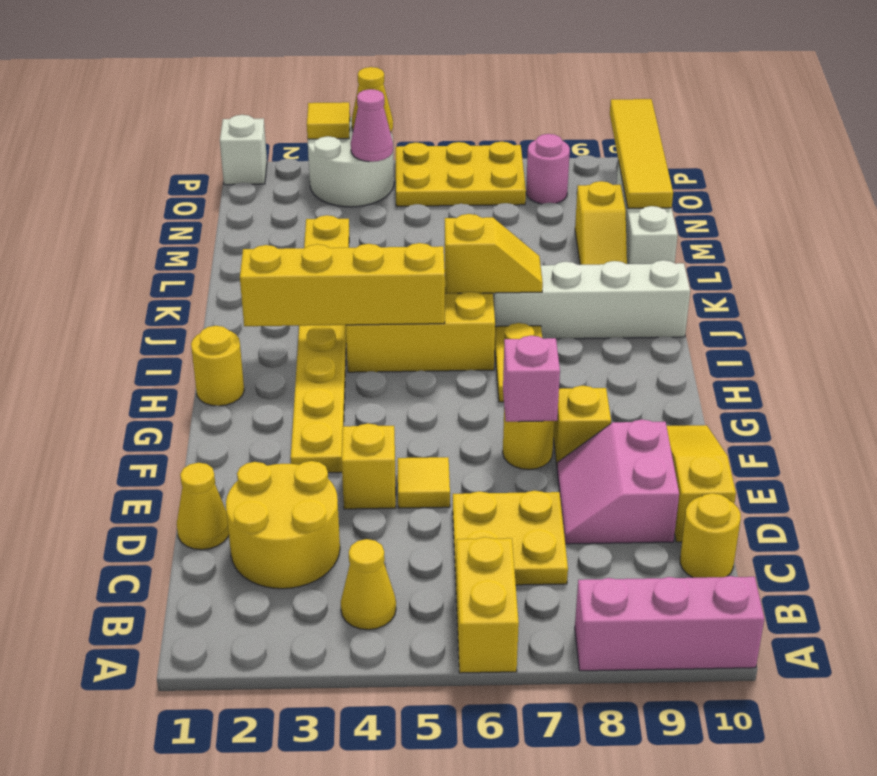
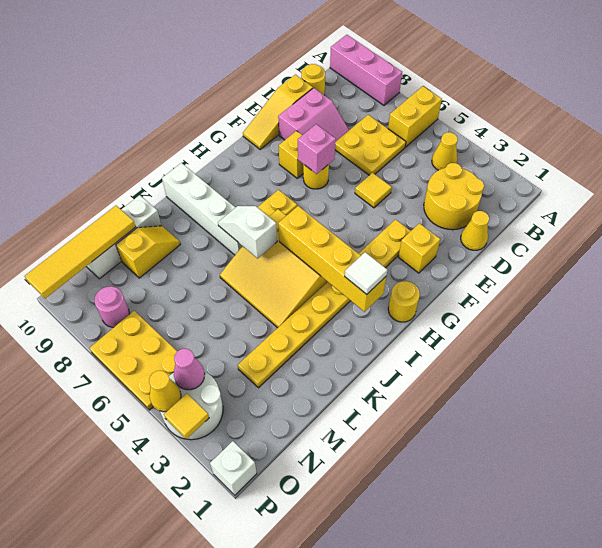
yellow 1x1 brick [342,423,396,509] -> yellow 1x1 brick moved to [399,223,440,273]
none -> white 1x1 tile [345,252,387,294]
yellow 1x2 slope [445,214,543,293] -> white 1x2 slope [218,206,277,258]

